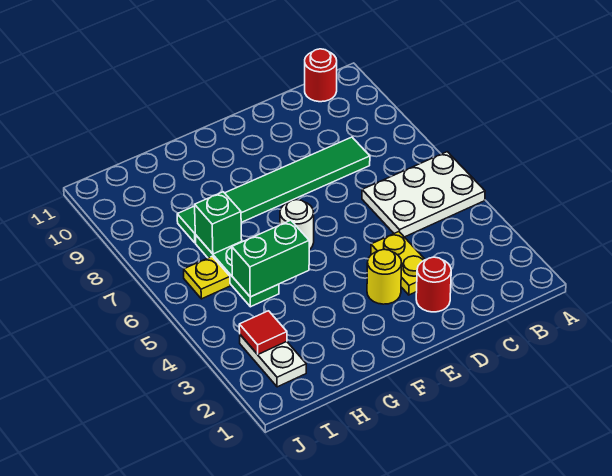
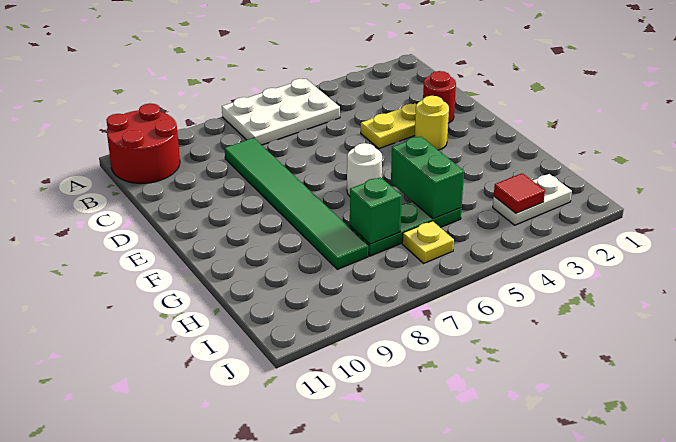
white 2x3 plate [362,152,485,237] -> white 2x3 plate turned to [222,79,340,145]
red 1x1 round brick [305,49,337,102] -> red 2x2 round brick [106,103,180,183]

